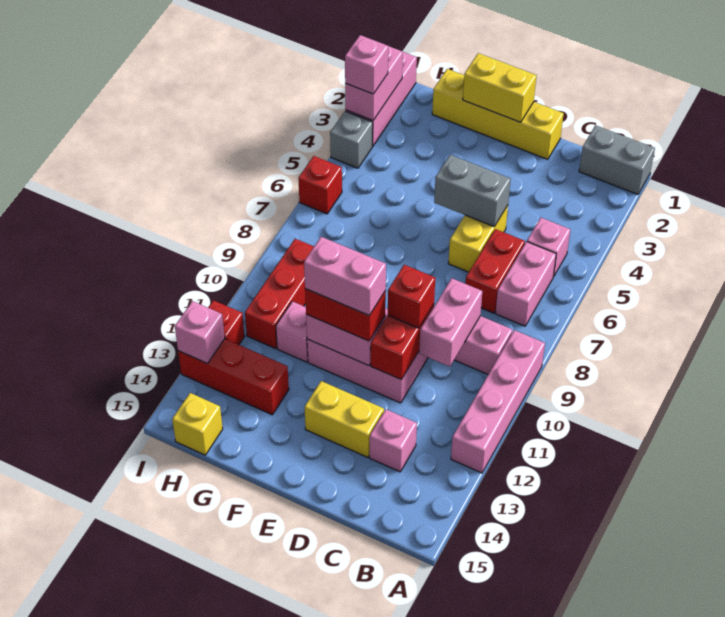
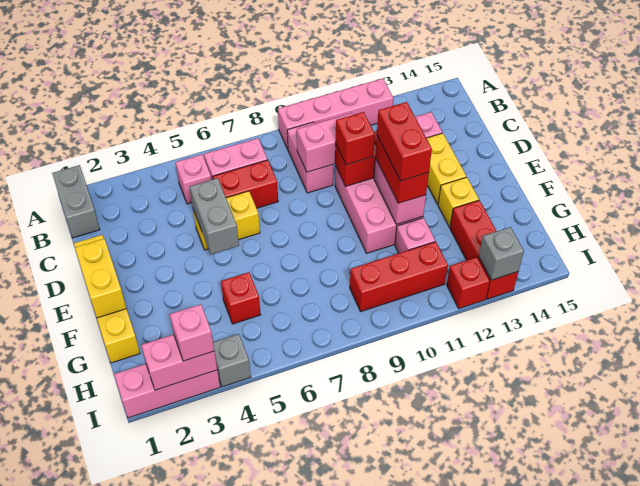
pink 1x2 brick [304,237,386,315] -> red 1x2 brick [377,102,432,181]
yellow 1x1 brick [172,393,223,455] -> yellow 1x1 brick moved to [438,177,479,227]
red 1x1 brick [298,156,342,214] -> red 1x1 brick moved to [221,272,261,324]
pink 1x1 brick [175,301,225,364] -> grey 1x1 brick [479,227,524,280]

